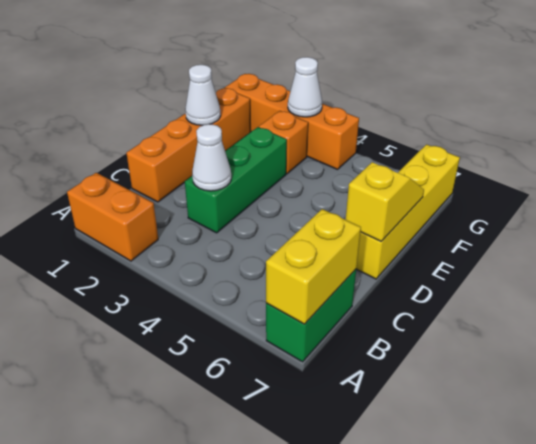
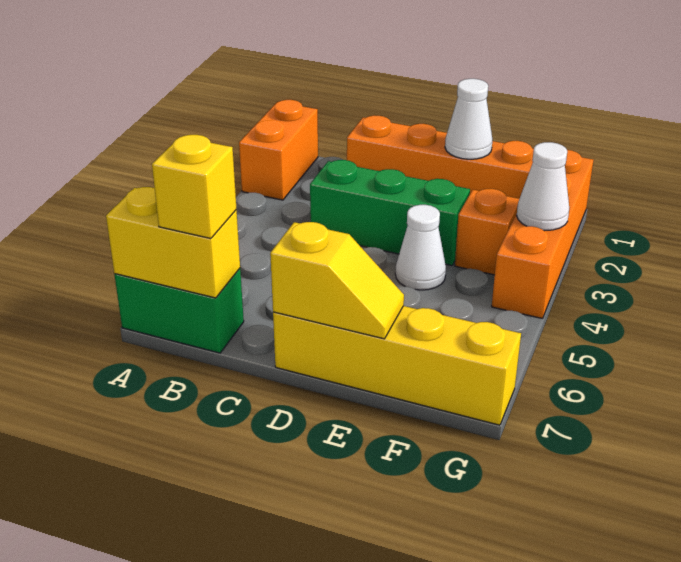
none -> yellow 1x1 brick [152,135,236,239]
white 1x1 cone [192,124,231,191] -> white 1x1 cone moved to [395,205,446,290]

